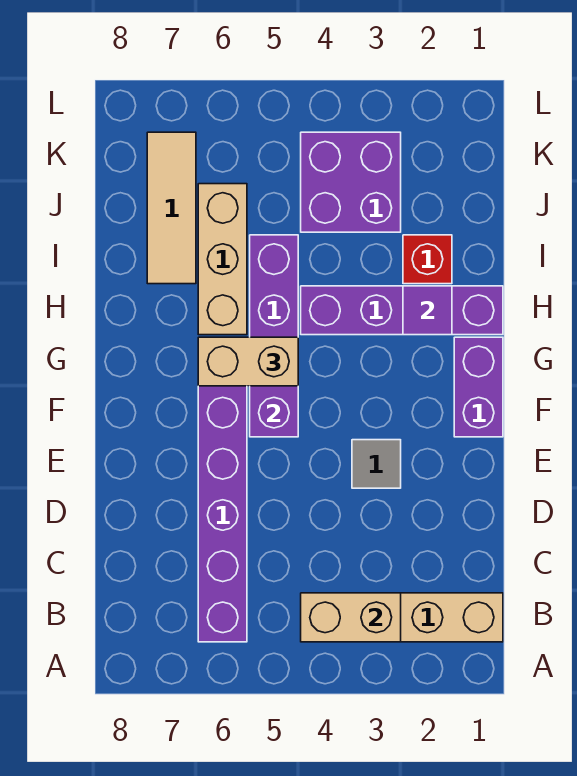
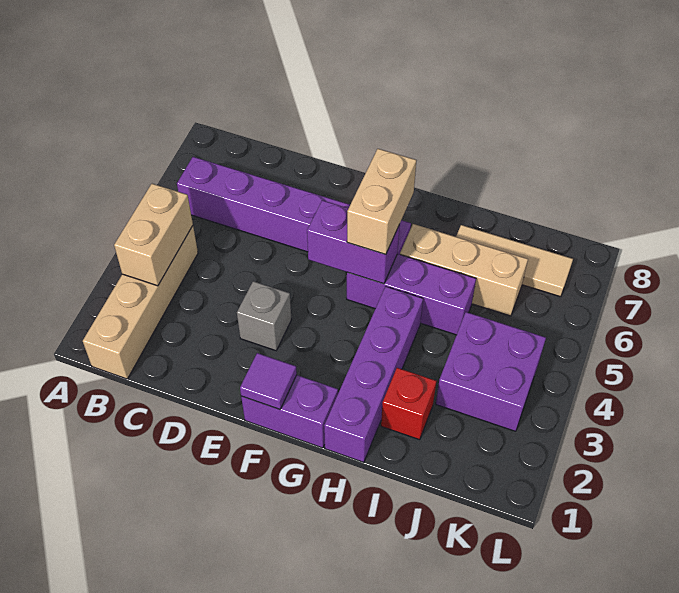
grey 1x1 tile [352,440,401,488] -> grey 1x1 brick [237,281,292,351]
purple 1x1 tile [403,286,452,335] -> purple 1x1 tile moved to [240,353,297,409]

